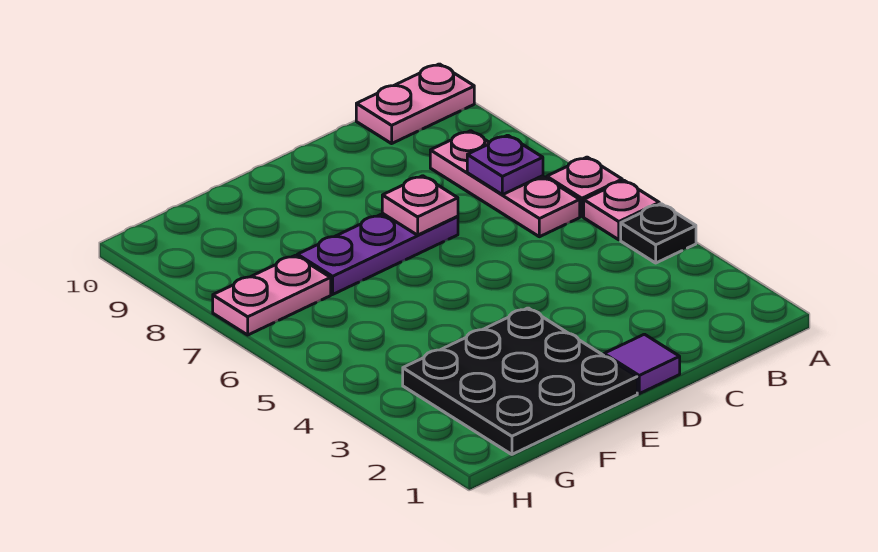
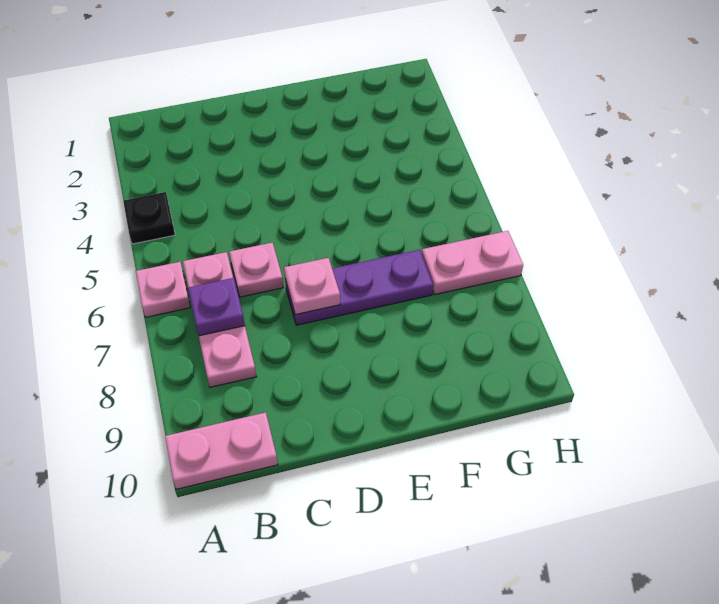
pink 1x1 plate [584,181,659,240] -> pink 1x1 plate moved to [229,243,283,297]
purple 1x1 tile [604,334,680,394] -> none
black 3x3 plate [403,308,637,454] -> none

